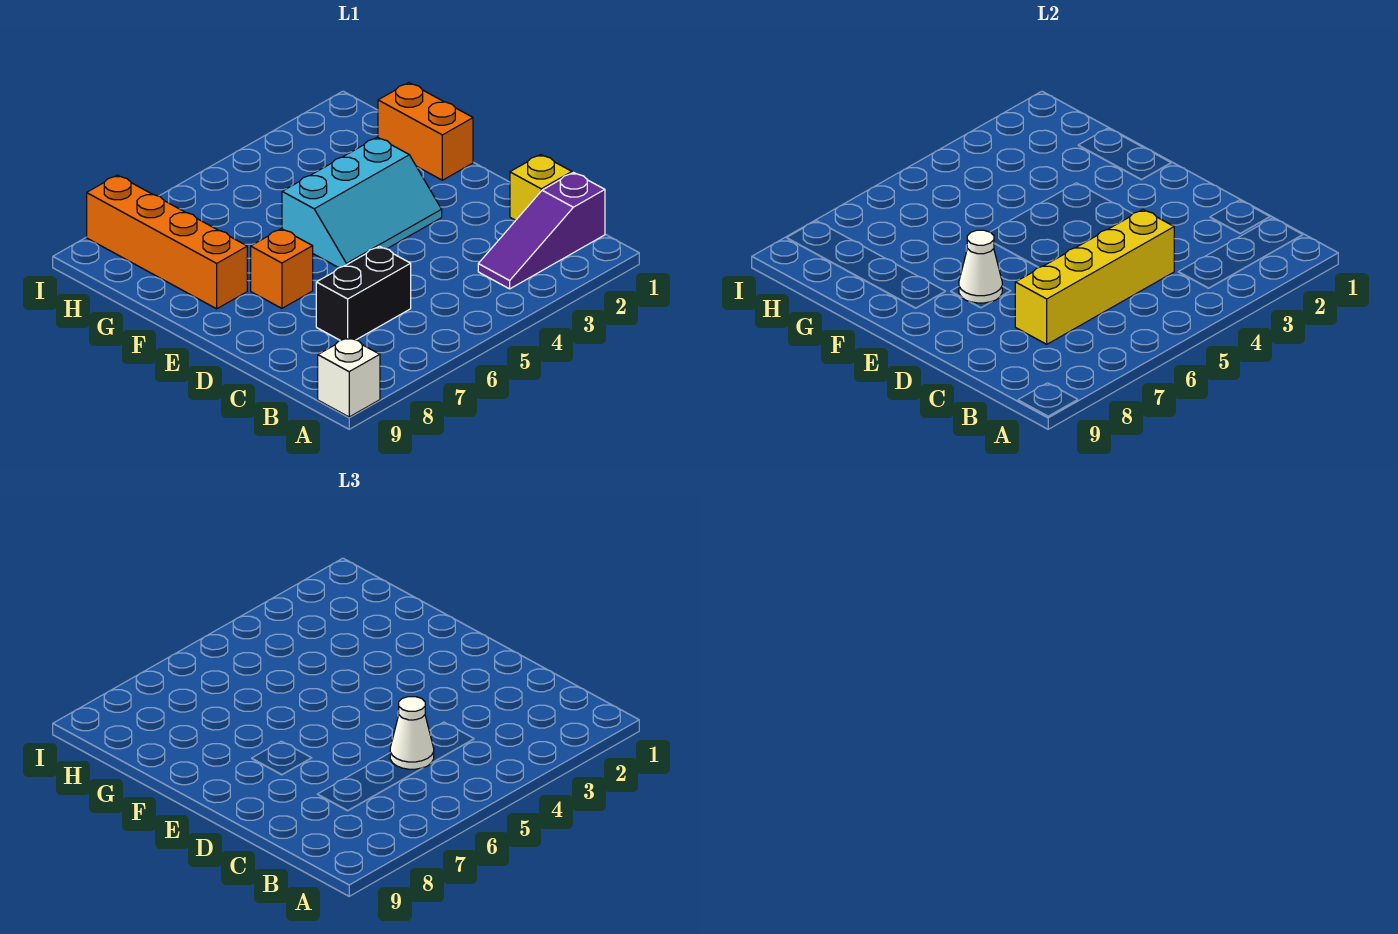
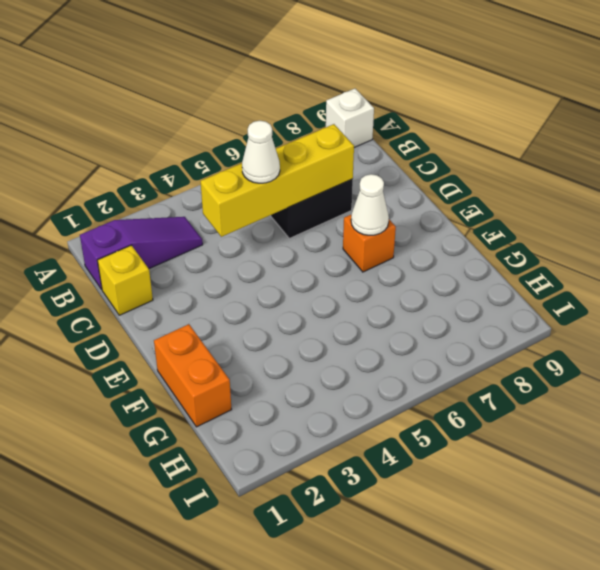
cyan 2x3 slope [282,137,442,268] -> none
orange 1x4 brick [87,175,247,309] -> none

